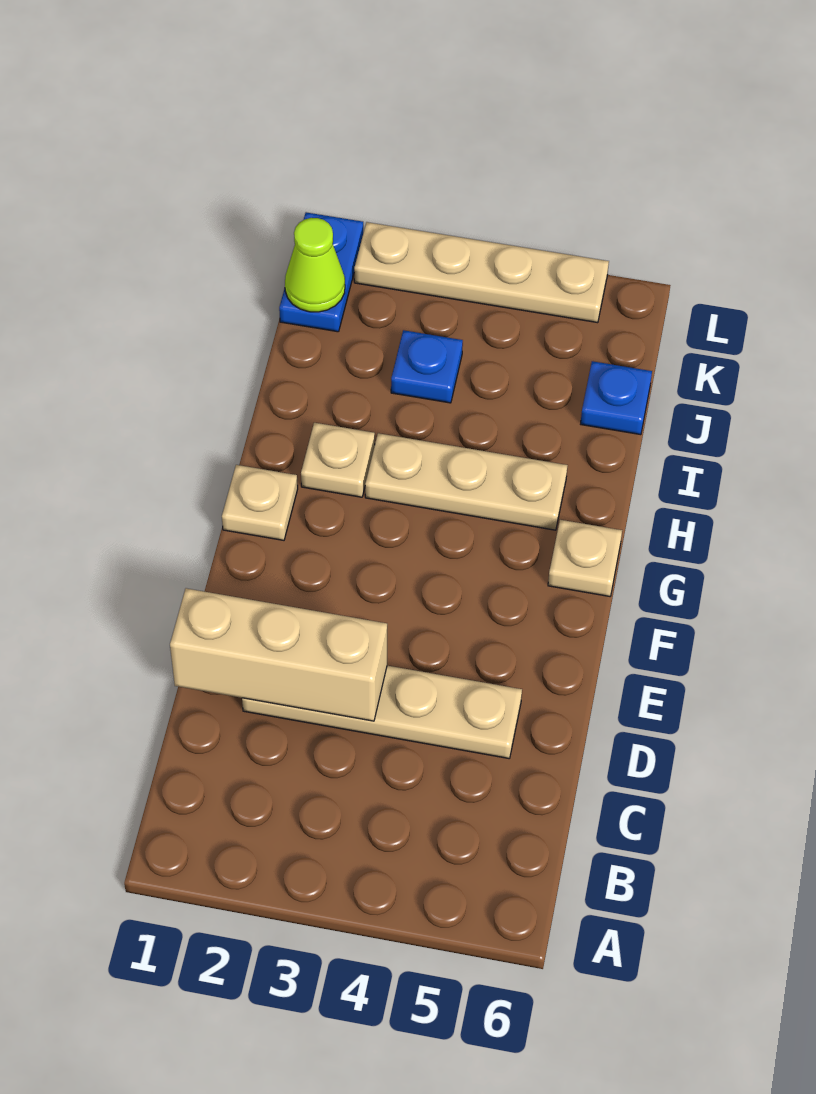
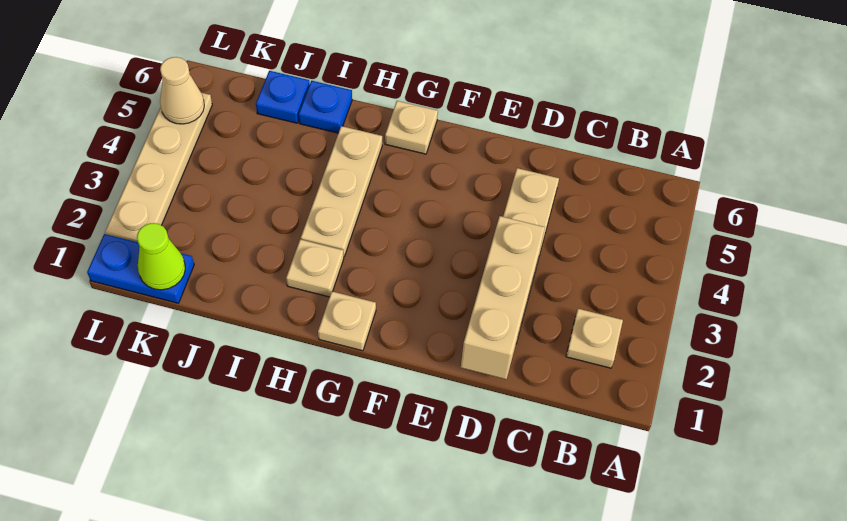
none -> tan 1x1 plate [566,309,623,368]
blue 1x1 plate [391,330,463,403] -> blue 1x1 plate moved to [299,81,352,133]
none -> tan 1x1 cone [160,57,204,124]

